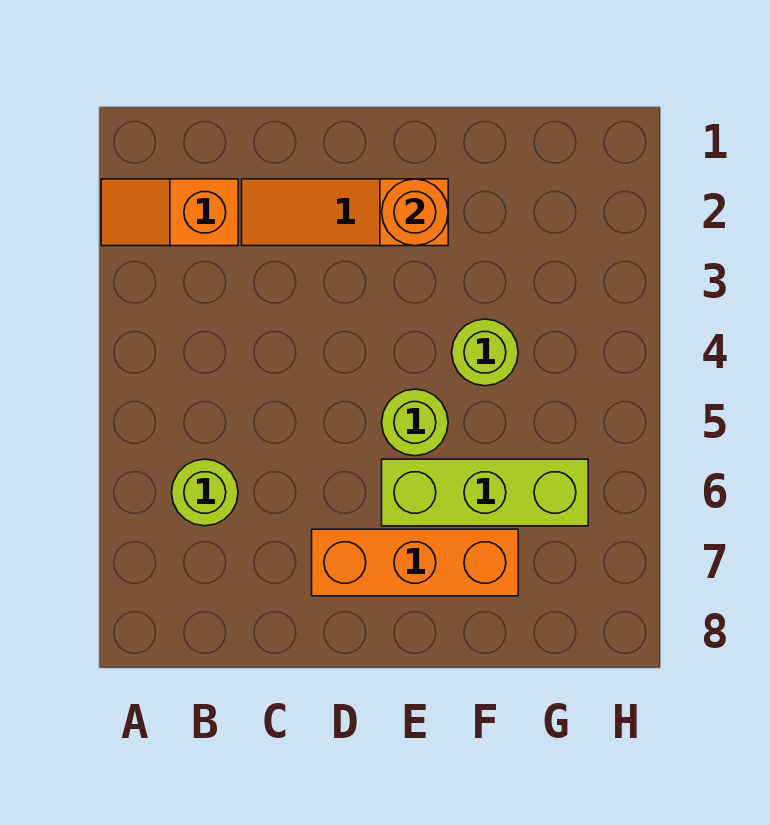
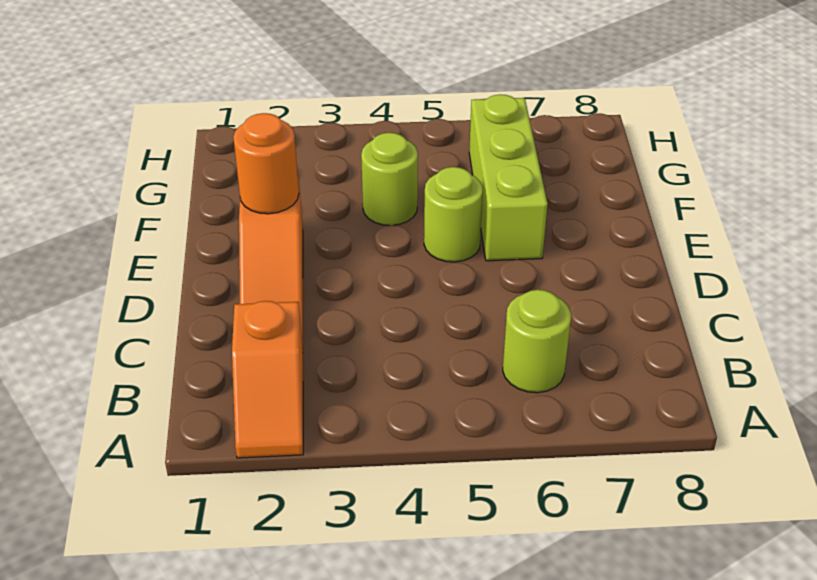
orange 1x3 brick [312,529,518,596] -> none

